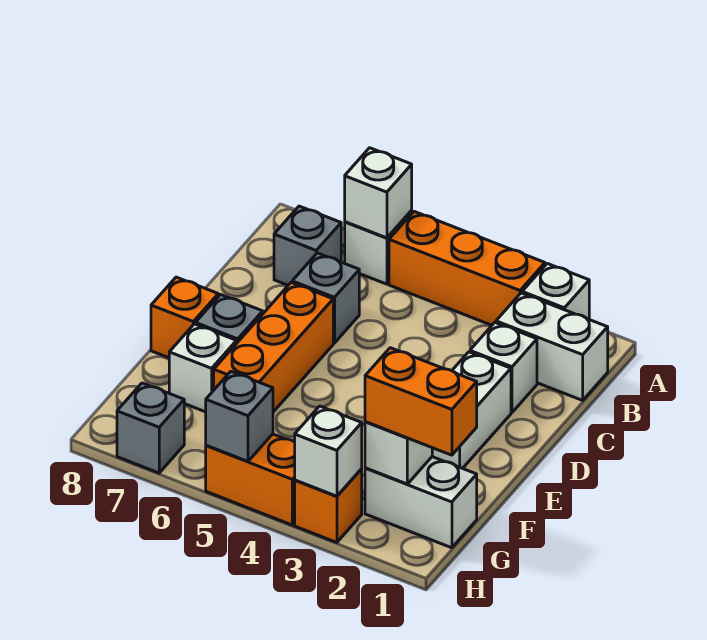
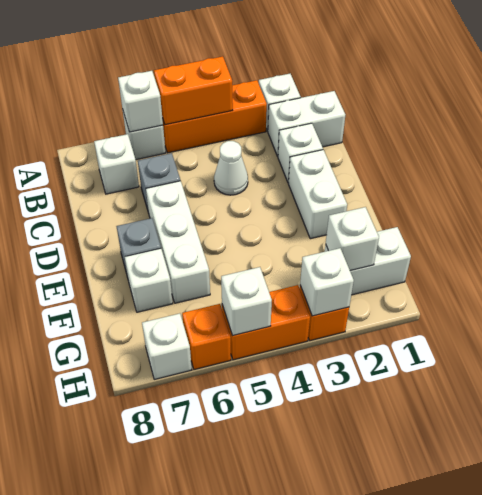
grey 1x1 brick [274,206,341,285] -> white 1x1 brick [94,134,139,194]
none -> white 1x1 cone [214,141,248,195]
orange 1x3 brick [214,283,333,412] -> white 1x3 brick [146,181,210,303]
orange 1x1 brick [151,277,218,358] -> orange 1x1 brick moved to [182,304,231,370]
orange 1x2 brick [365,348,477,455] -> orange 1x2 brick moved to [154,56,233,125]
grey 1x1 brick [206,372,273,461] -> white 1x1 brick [221,267,272,336]
grey 1x1 brick [117,383,184,473] -> white 1x1 brick [142,313,192,379]

